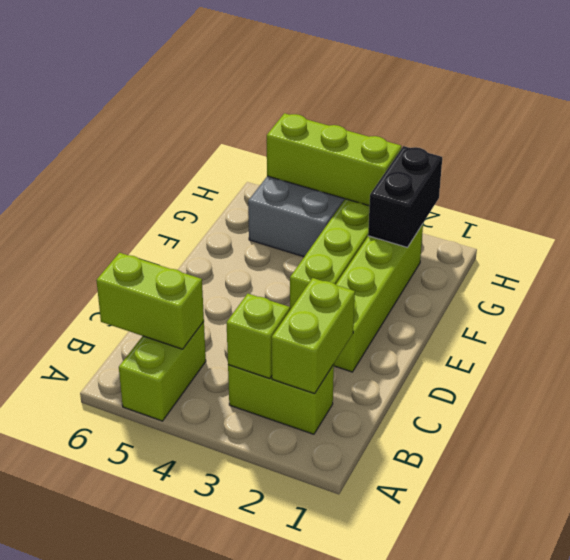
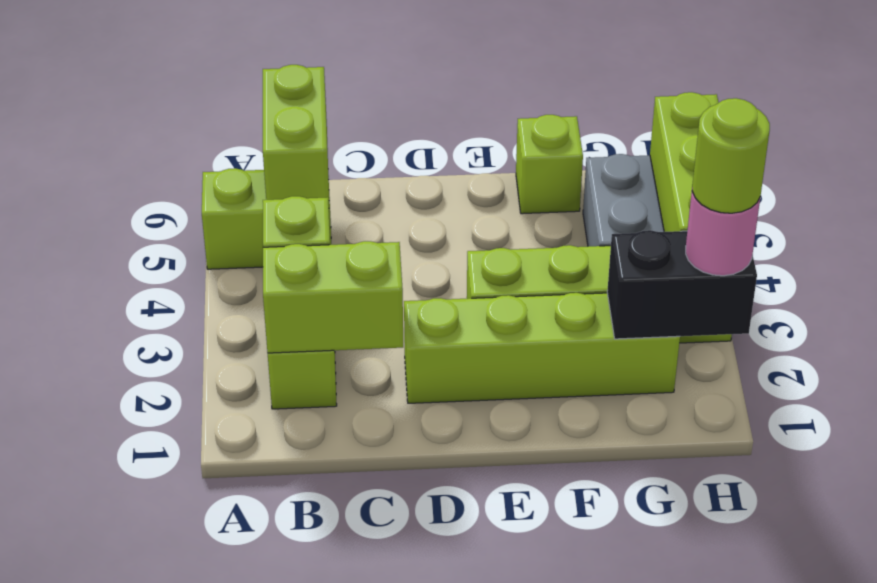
none -> lime 1x1 brick [516,115,583,214]
none -> pink 1x1 round brick [686,192,760,276]
none -> lime 1x1 round brick [692,98,770,213]

